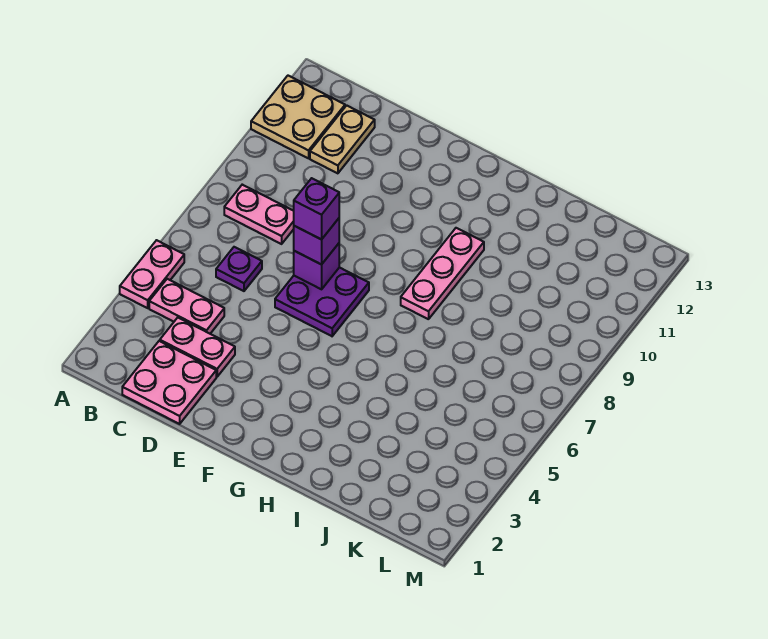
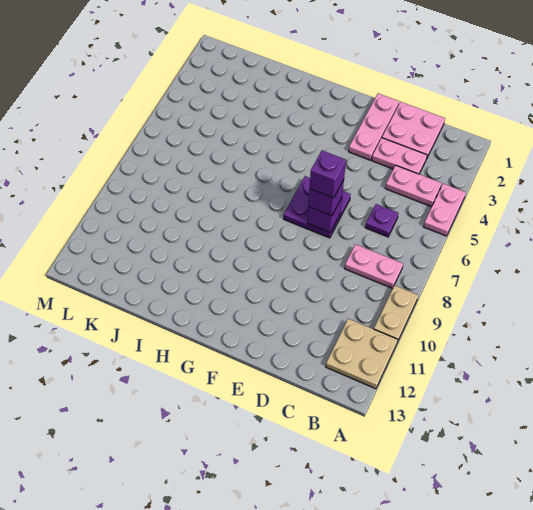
tan 1x2 plate [310,105,375,173] -> tan 1x2 plate moved to [374,285,418,342]
pink 1x3 plate [401,228,484,319] -> pink 1x3 plate moved to [349,93,399,160]

